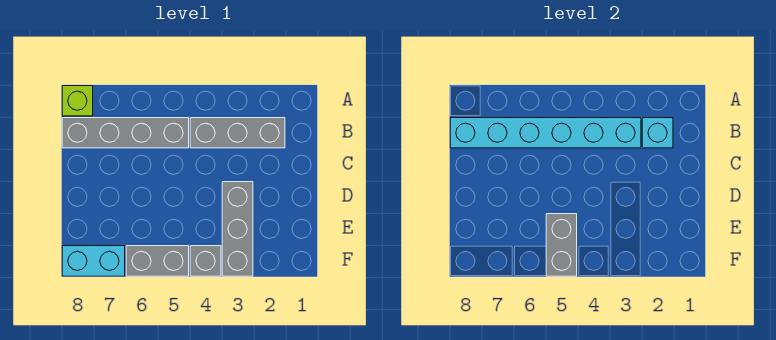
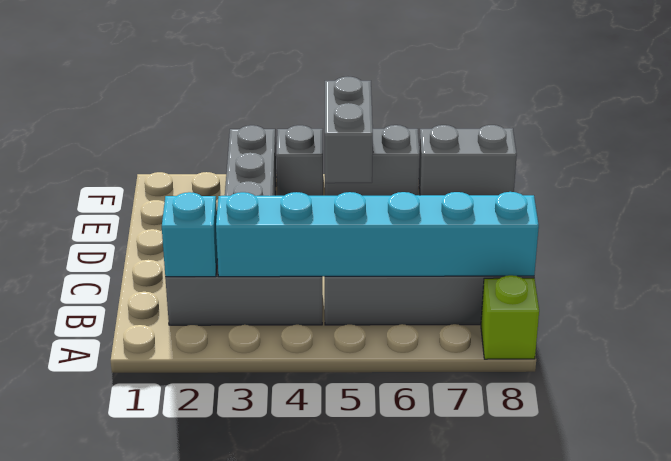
cyan 1x2 brick [62,246,125,276] -> grey 1x2 brick [419,125,517,195]

